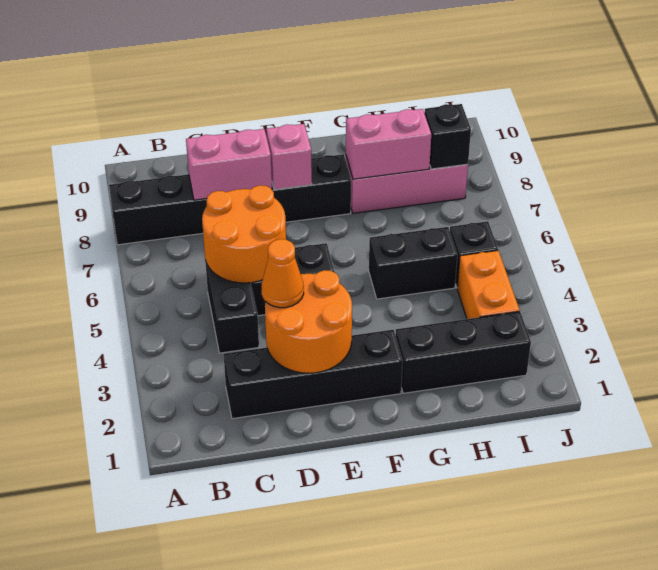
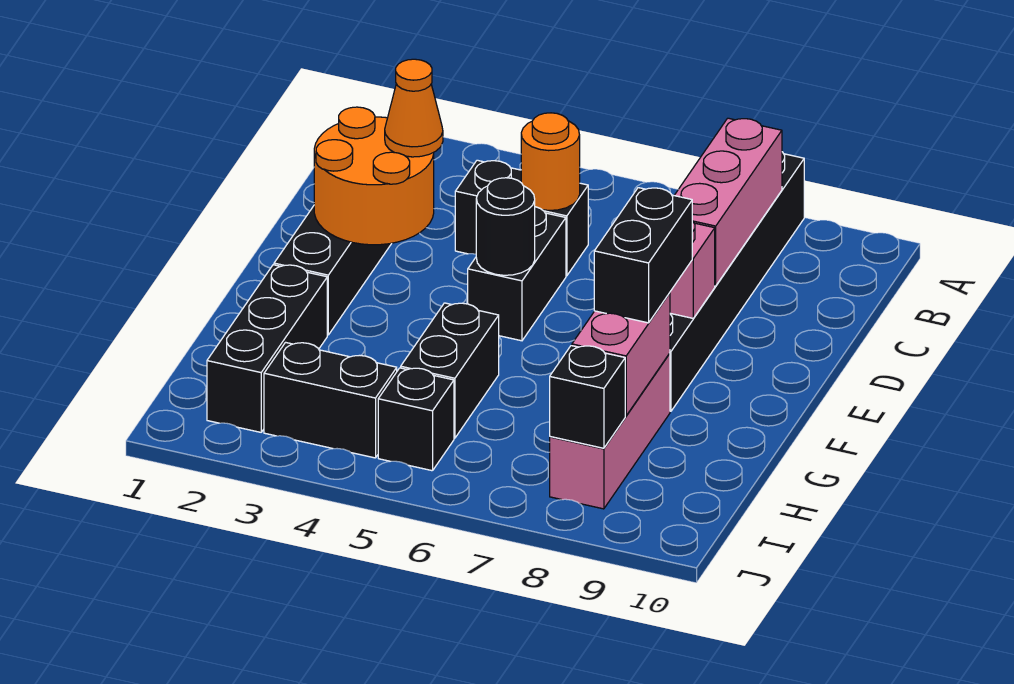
orange 2x2 round brick [202,185,286,283] -> orange 1x1 round brick [521,113,580,210]
pink 1x2 brick [186,129,272,200] -> pink 1x3 brick [674,118,782,286]
none -> black 1x1 round brick [476,178,535,275]
none -> black 1x2 brick [594,188,692,323]
orange 1x2 brick [457,251,520,319] -> black 1x2 brick [264,342,397,458]

